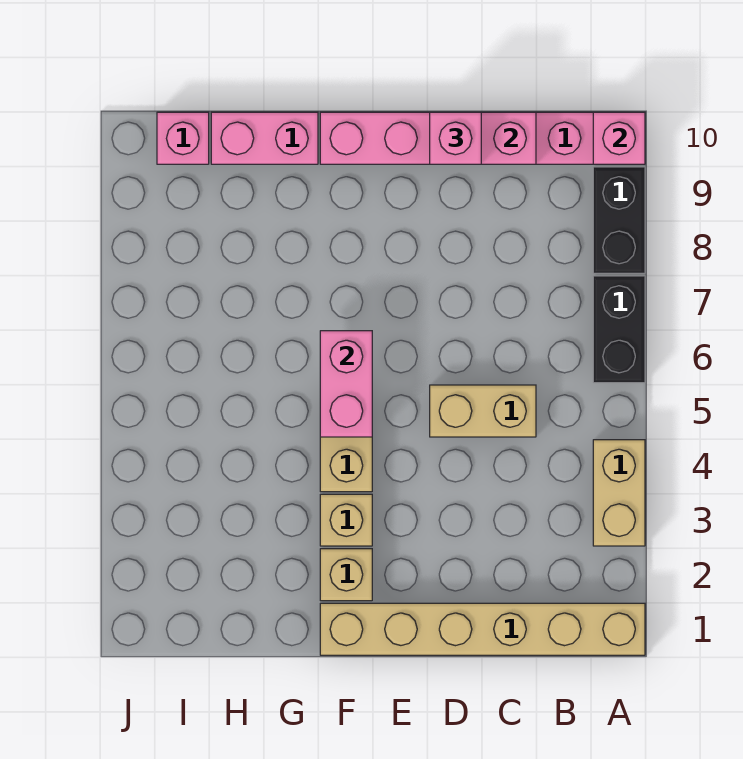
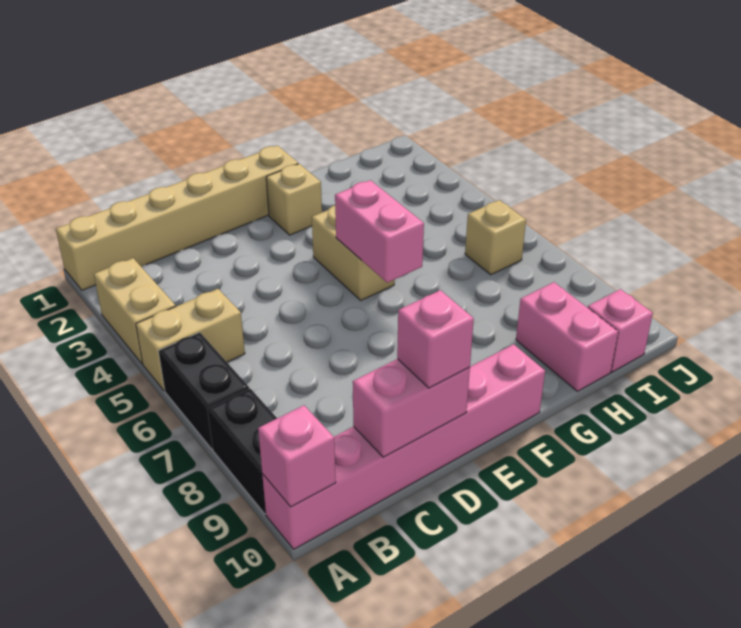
tan 1x2 brick [430,385,536,437] -> tan 1x2 brick moved to [136,289,245,391]
tan 1x1 brick [320,494,372,546] -> tan 1x1 brick moved to [465,200,526,275]
pink 1x2 brick [211,112,318,164] -> pink 1x2 brick turned to [516,282,618,391]

